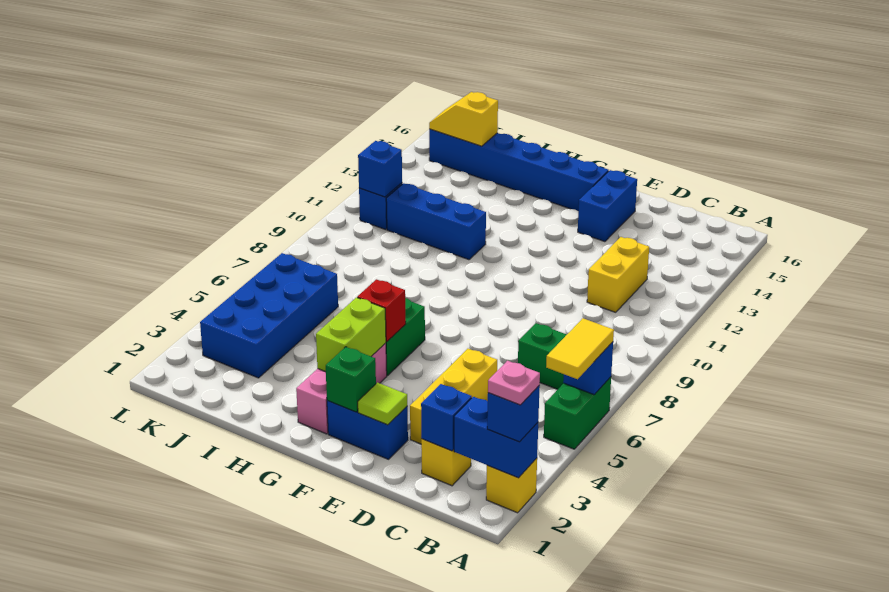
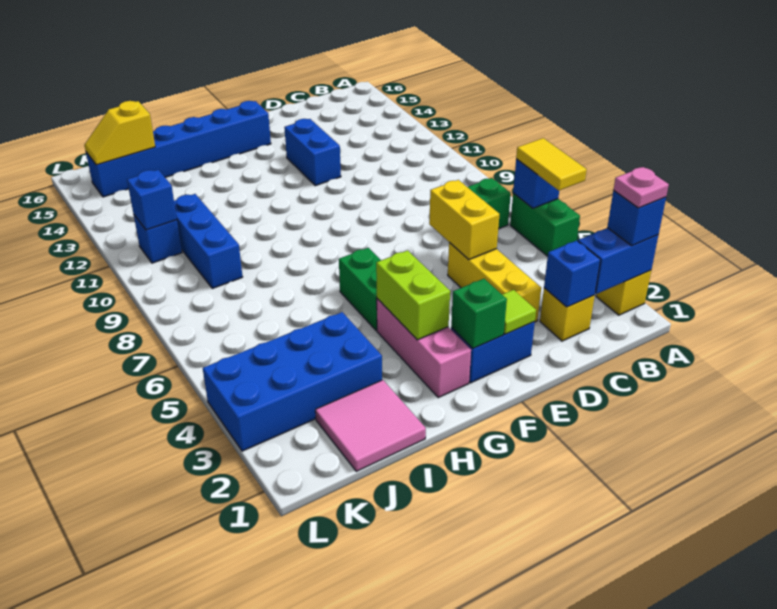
yellow 1x2 brick [587,237,649,312] -> yellow 1x2 brick moved to [429,180,499,260]
blue 1x2 brick [578,170,637,242] -> blue 1x2 brick moved to [284,119,341,186]
red 1x1 brick [357,279,406,342] -> none
blue 1x3 brick [386,183,486,260] -> blue 1x3 brick turned to [174,194,242,288]
none -> pink 2x2 tile [315,380,426,471]
blue 2x4 brick [200,253,338,378] -> blue 2x4 brick turned to [203,312,382,451]

